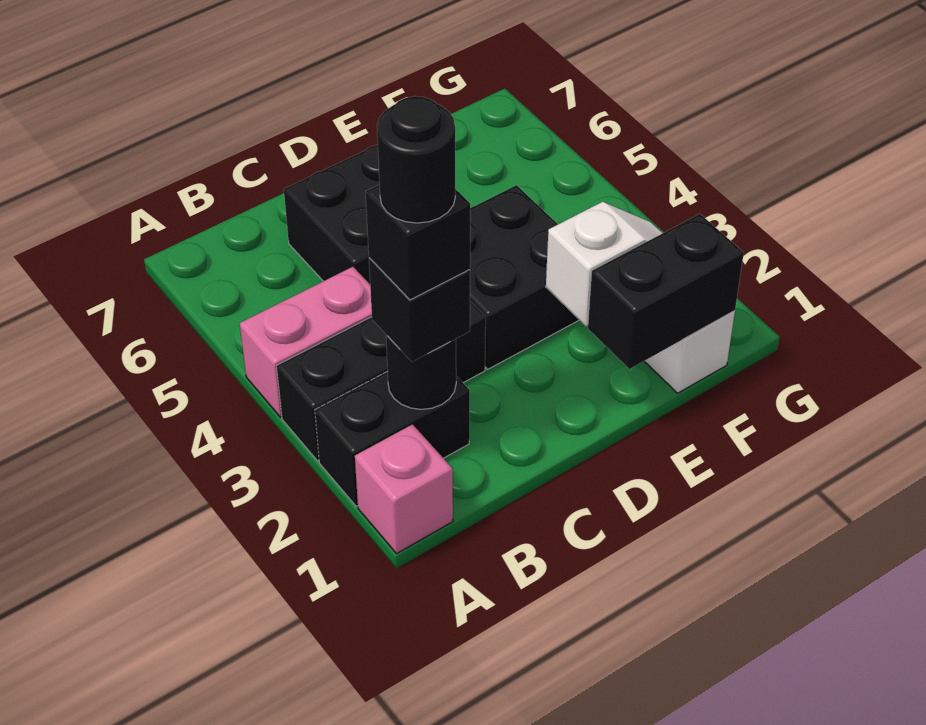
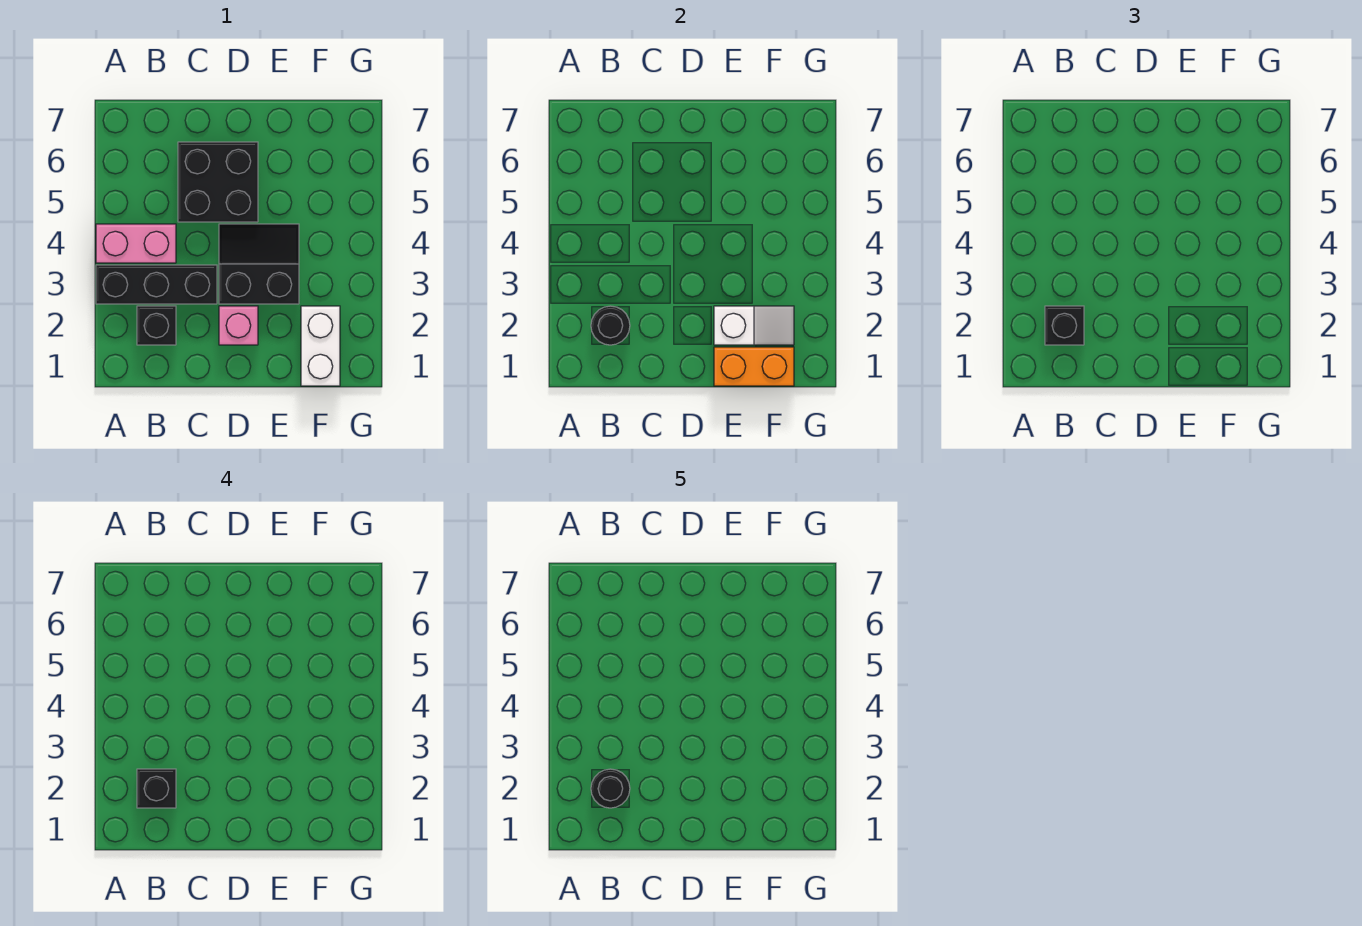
pink 1x1 brick [355,424,453,554] -> pink 1x1 brick moved to [219,306,258,345]
black 1x2 brick [315,371,470,506] -> black 1x1 brick [137,306,176,345]
black 2x2 brick [470,185,579,369] -> black 2x2 slope [219,224,299,304]
black 1x2 brick [588,214,744,369] -> orange 1x2 brick [714,347,794,386]

